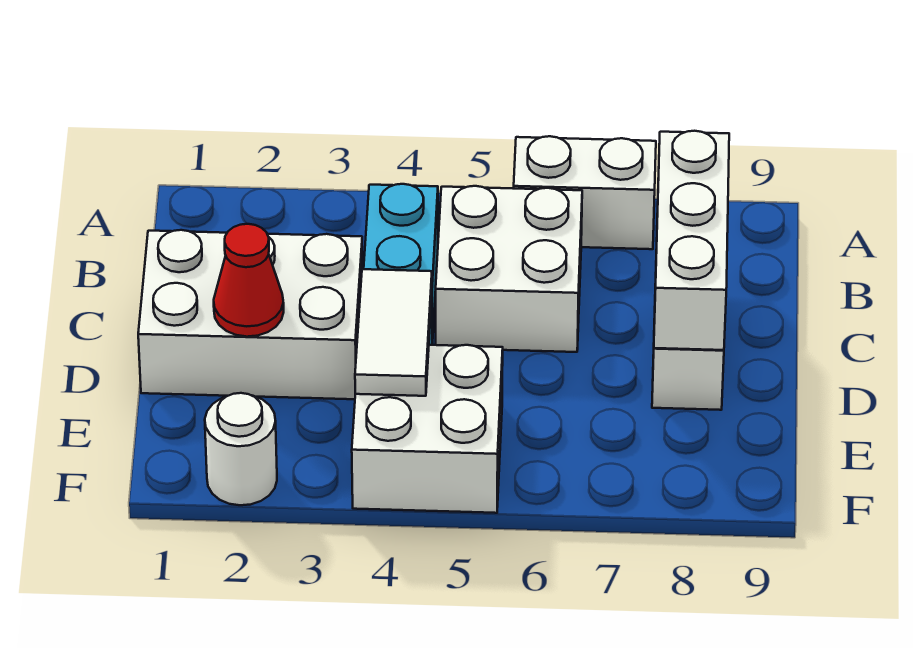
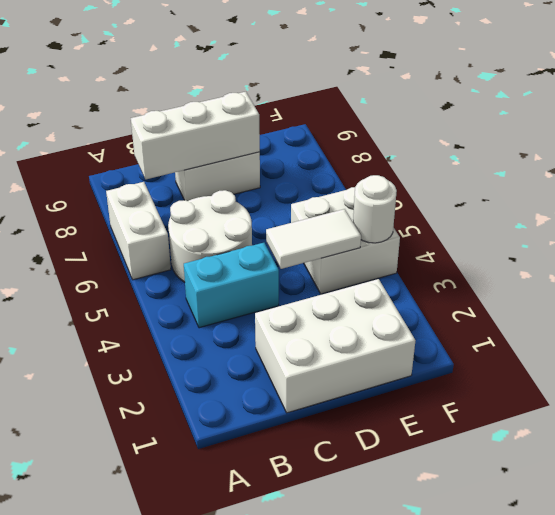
white 2x2 brick [436,186,582,352] -> white 2x2 round brick [168,190,252,282]
white 2x3 brick [138,230,363,399] -> white 2x3 brick turned to [255,279,416,413]
red 1x1 cone [214,224,284,337] -> none
white 1x1 round brick [205,393,277,505] -> white 1x1 round brick moved to [353,175,397,243]

